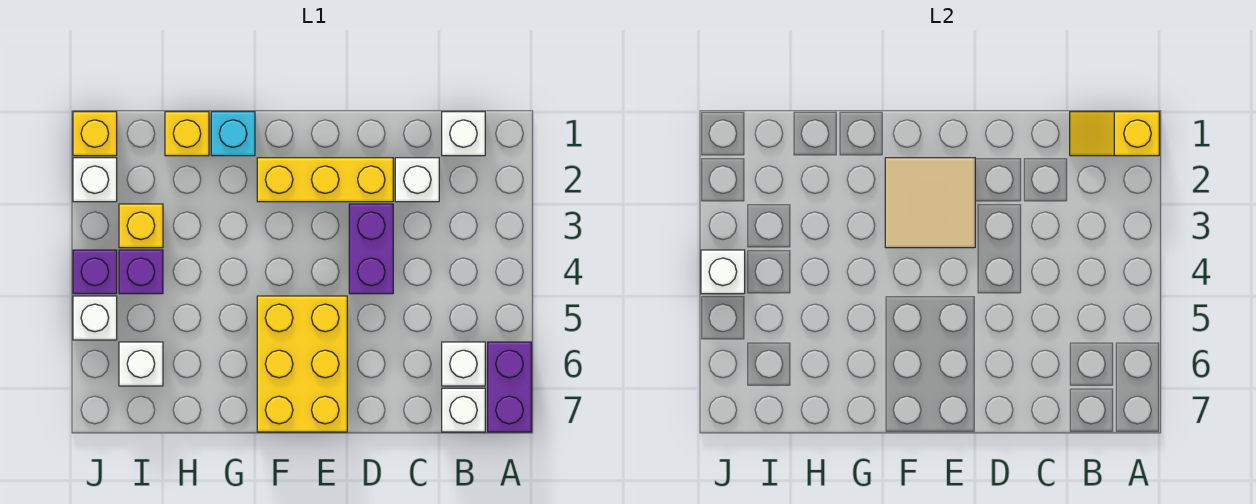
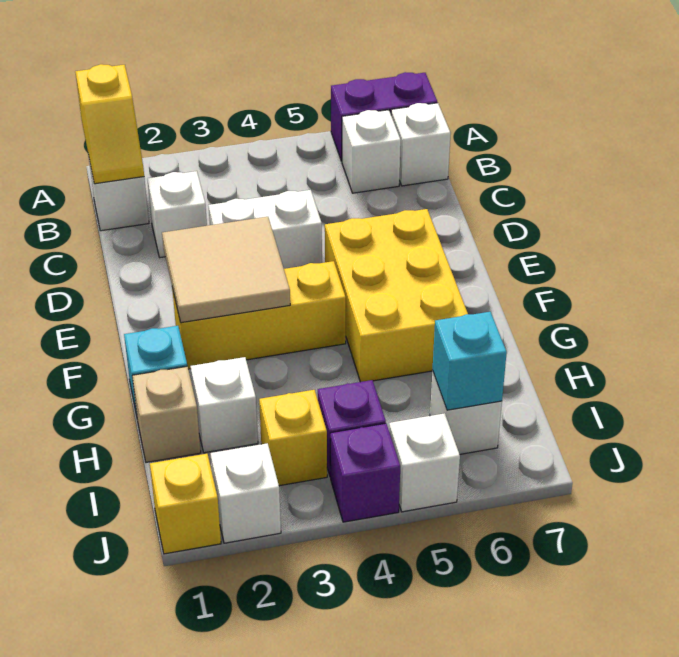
yellow 1x3 brick [257,158,393,202] -> yellow 1x3 brick turned to [172,261,346,369]
purple 1x2 brick [349,204,393,294] -> white 1x2 brick [208,190,322,269]
yellow 2x3 brick [257,296,347,432] -> yellow 2x3 brick turned to [325,209,468,382]
yellow 1x1 brick [165,112,209,156] -> tan 1x1 brick [132,366,201,462]
none -> cyan 1x1 brick [433,312,507,410]
white 1x1 brick [701,250,745,294] -> white 1x1 brick moved to [191,357,258,453]

